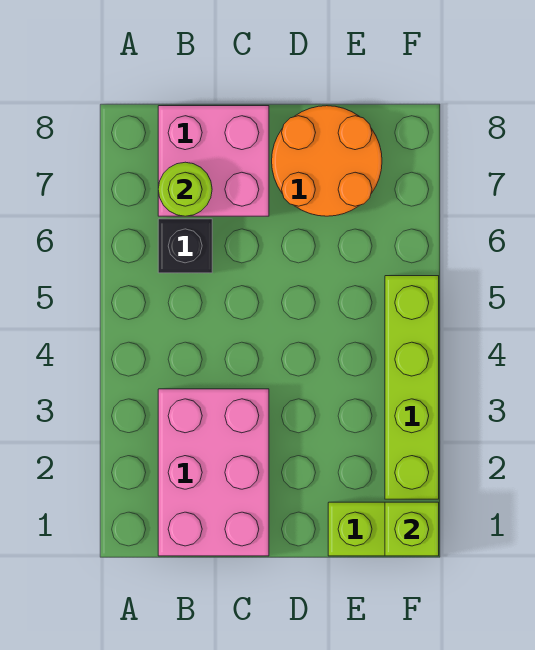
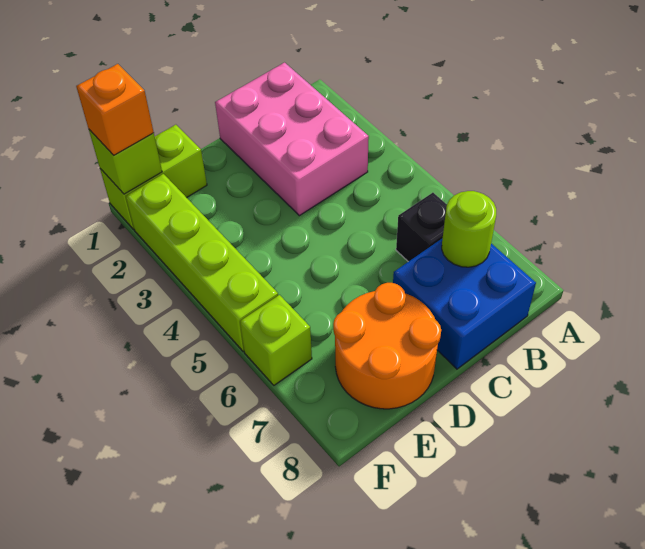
pink 2x2 brick [158,106,269,216] -> blue 2x2 brick [393,239,536,369]
none -> orange 1x1 brick [76,64,154,155]
none -> lime 1x1 brick [240,295,312,385]

